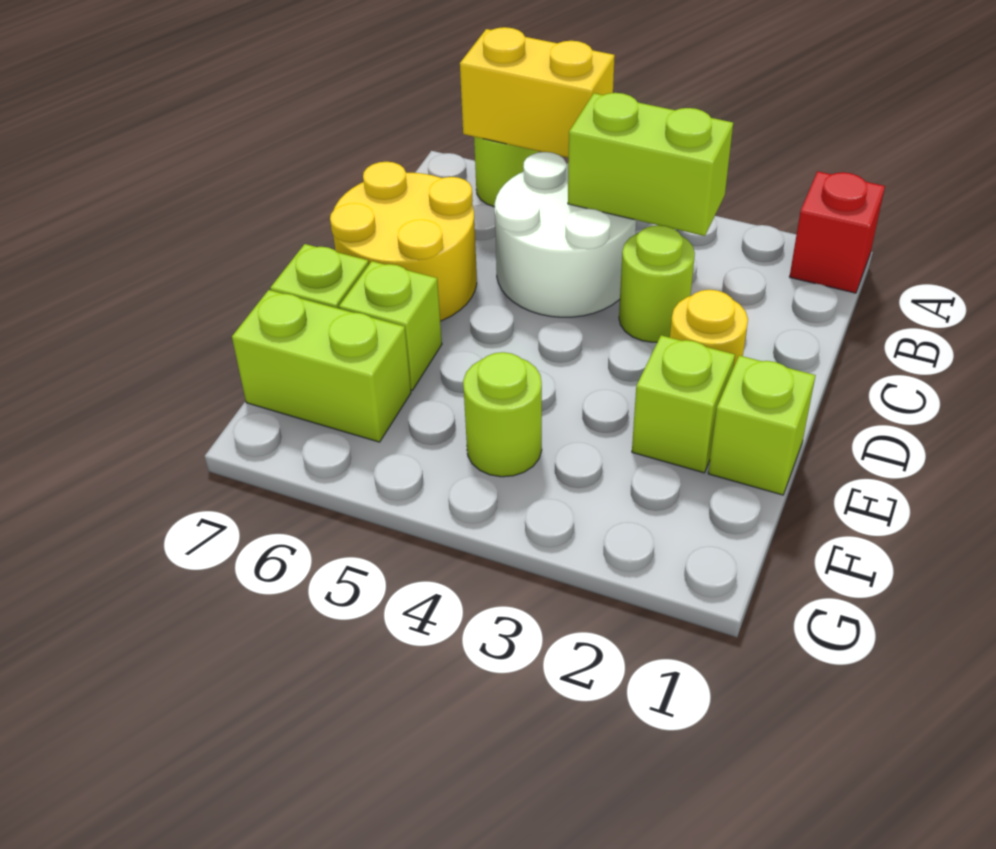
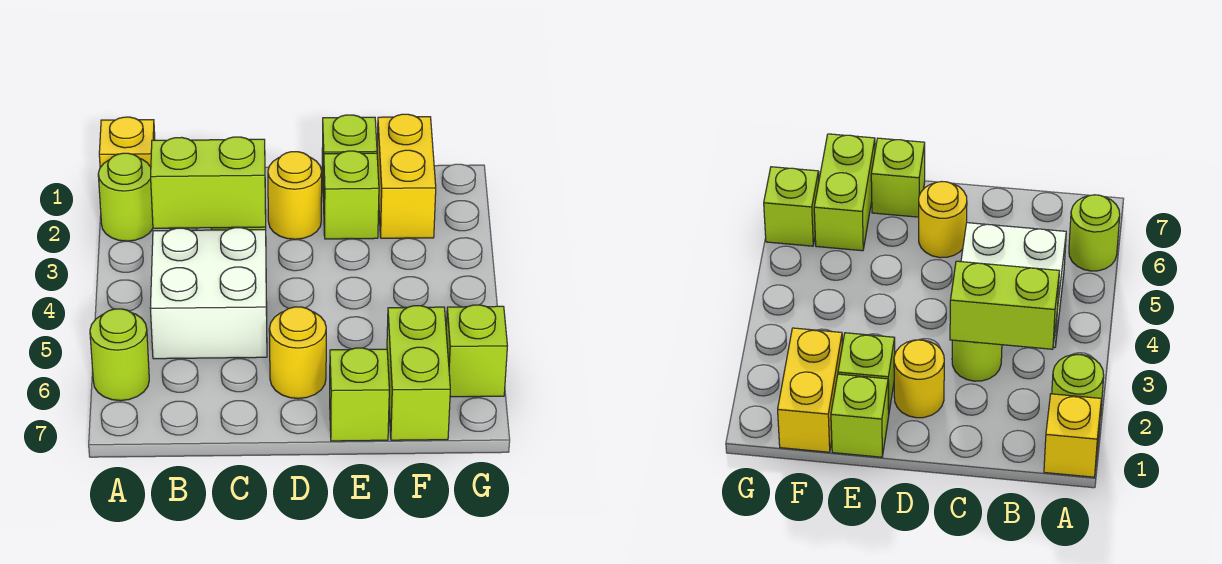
red 1x1 brick [790,171,885,293] -> yellow 1x1 brick [99,117,155,167]
yellow 1x2 brick [460,27,615,158] -> yellow 1x2 brick moved to [377,114,436,238]
lime 1x2 brick [568,93,733,236] -> lime 1x2 brick turned to [151,137,266,228]
white 2x2 round brick [495,152,636,317] -> white 2x2 brick [150,228,267,359]
yellow 2x2 round brick [330,162,477,321] -> yellow 1x1 round brick [269,307,326,399]
lime 1x1 brick [339,261,442,390] -> lime 1x1 brick moved to [446,305,507,397]
lime 1x1 round brick [463,352,542,477] -> lime 1x1 round brick moved to [98,153,153,241]

